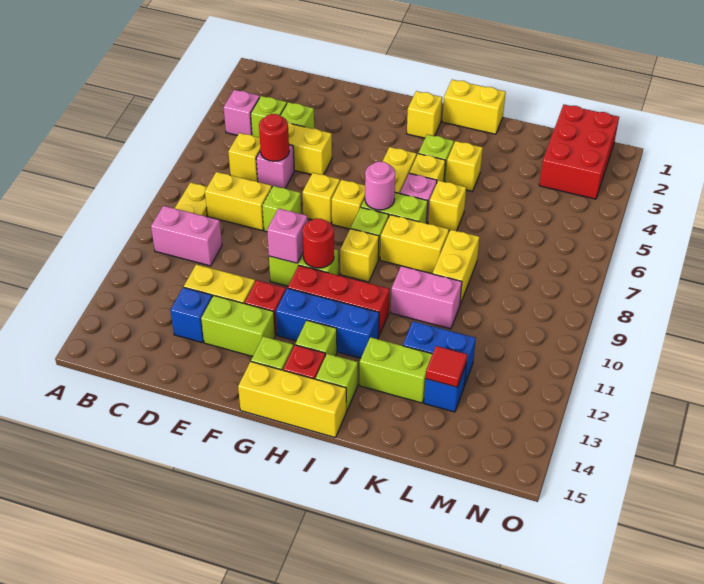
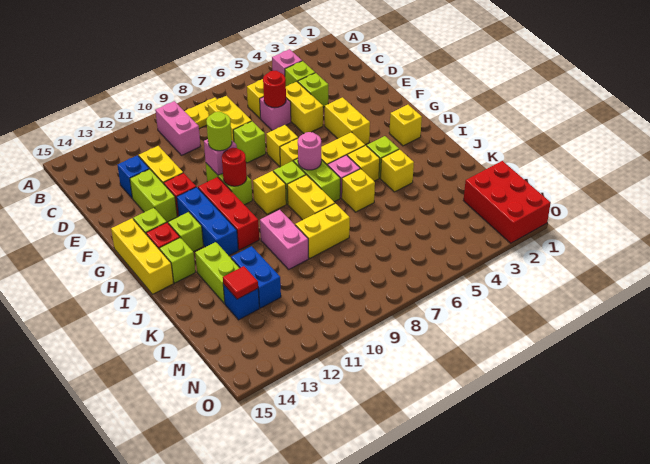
none -> lime 1x1 round brick [206,112,232,151]
yellow 1x2 brick [442,80,506,134] -> yellow 1x2 brick moved to [325,97,370,145]
red 2x3 brick [539,105,619,199] -> red 2x3 brick turned to [464,161,551,243]

